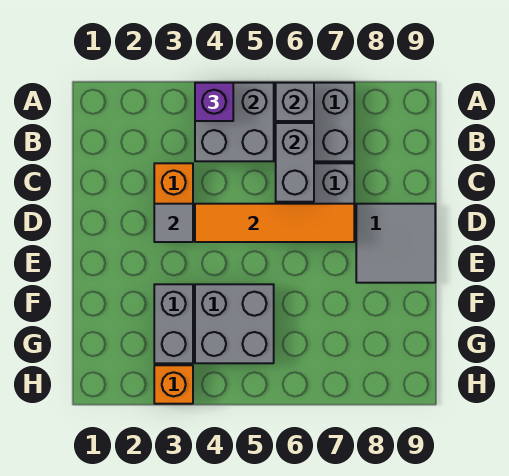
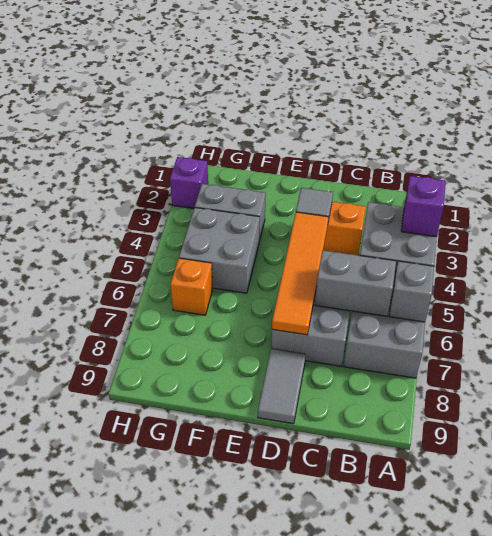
grey 2x2 tile [356,204,435,283] -> grey 1x2 tile [258,349,306,424]
none -> purple 1x1 brick [170,157,208,208]
orange 1x1 brick [154,365,193,404] -> orange 1x1 brick moved to [170,258,213,315]

